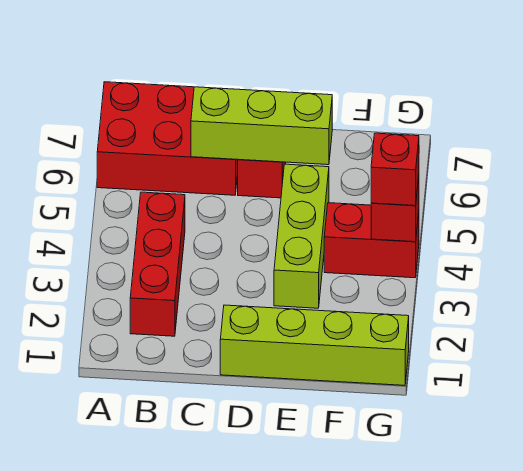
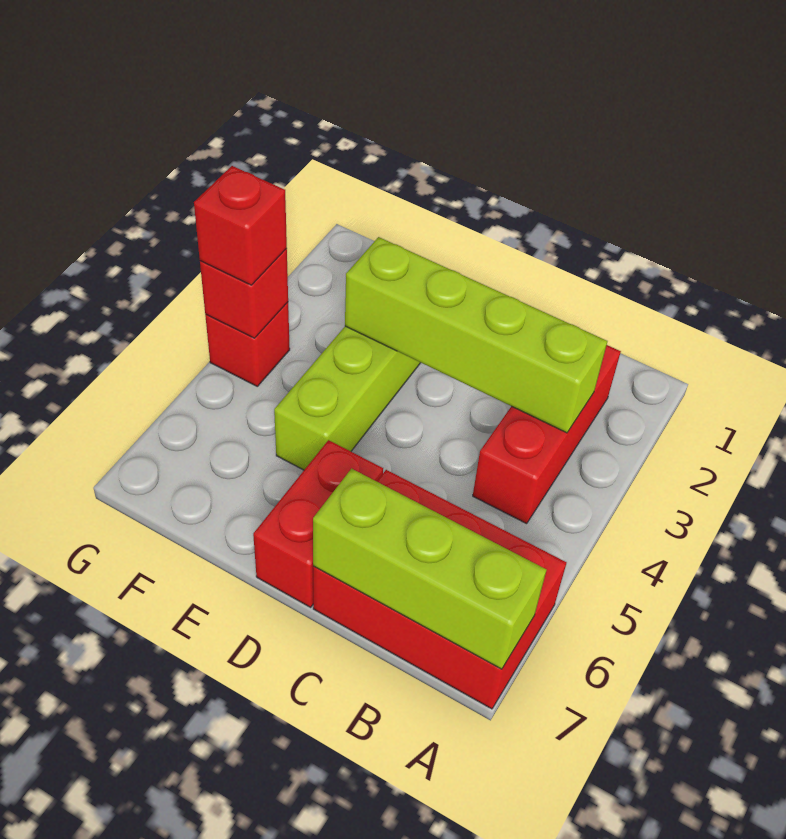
lime 1x3 brick [191,87,332,165] -> lime 1x3 brick moved to [313,469,546,669]
lime 1x4 brick [220,305,409,385] -> lime 1x4 brick moved to [345,237,607,433]
red 1x2 brick [324,203,419,278] -> red 1x1 brick [205,302,290,386]

